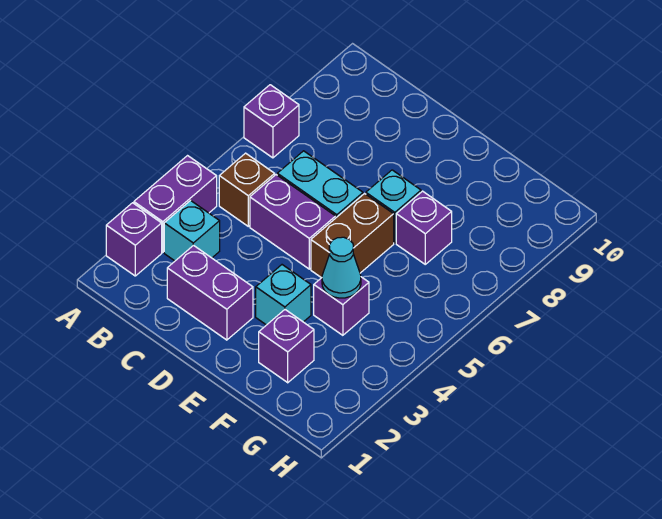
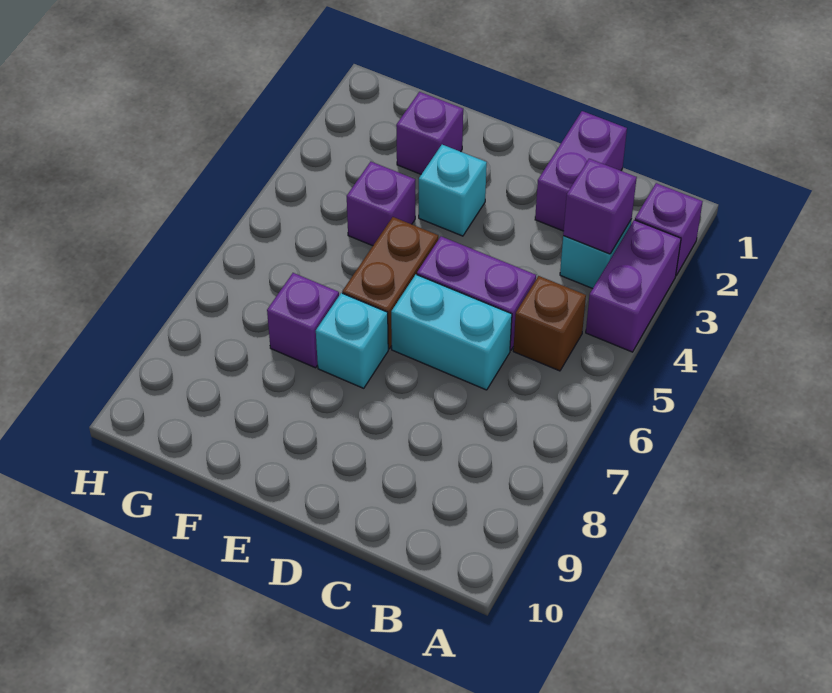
purple 1x1 brick [244,85,299,158] -> purple 1x1 brick moved to [563,159,637,254]
purple 1x2 brick [167,245,253,340] -> purple 1x2 brick turned to [535,111,627,231]
cyan 1x1 cone [322,237,361,298] -> none

